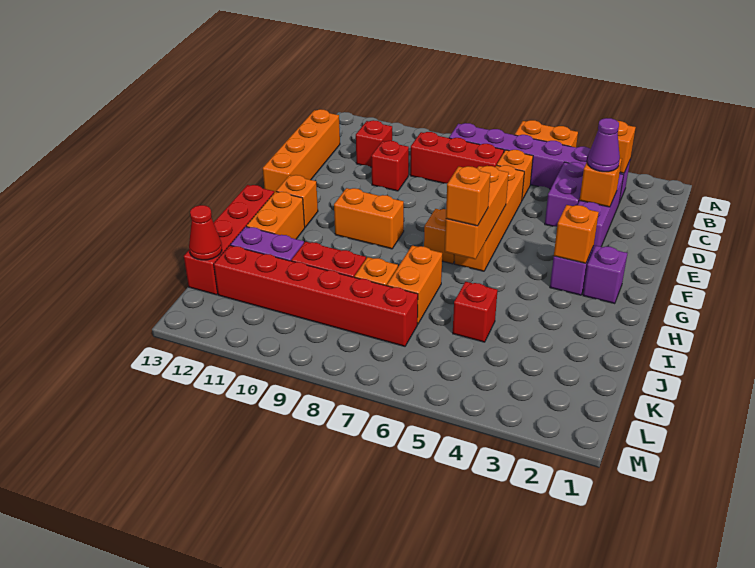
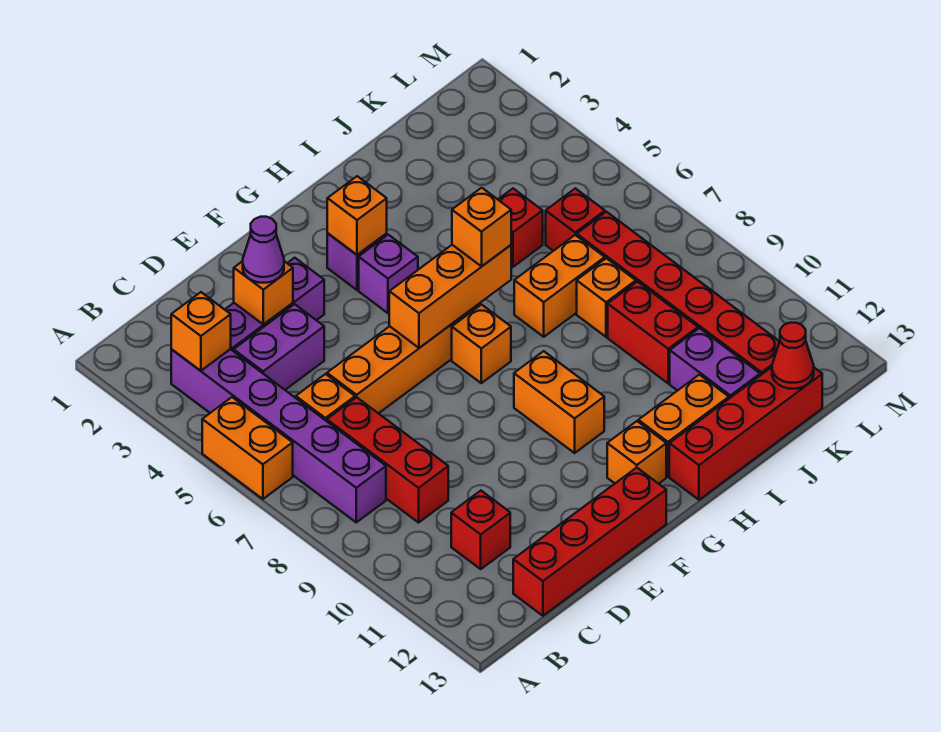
orange 1x4 brick [263,109,340,193] -> red 1x4 brick [513,468,666,616]
red 1x1 brick [371,141,409,191] -> red 1x1 brick moved to [546,188,605,251]
purple 1x1 brick [583,246,627,304] -> purple 1x1 brick moved to [359,235,418,313]

